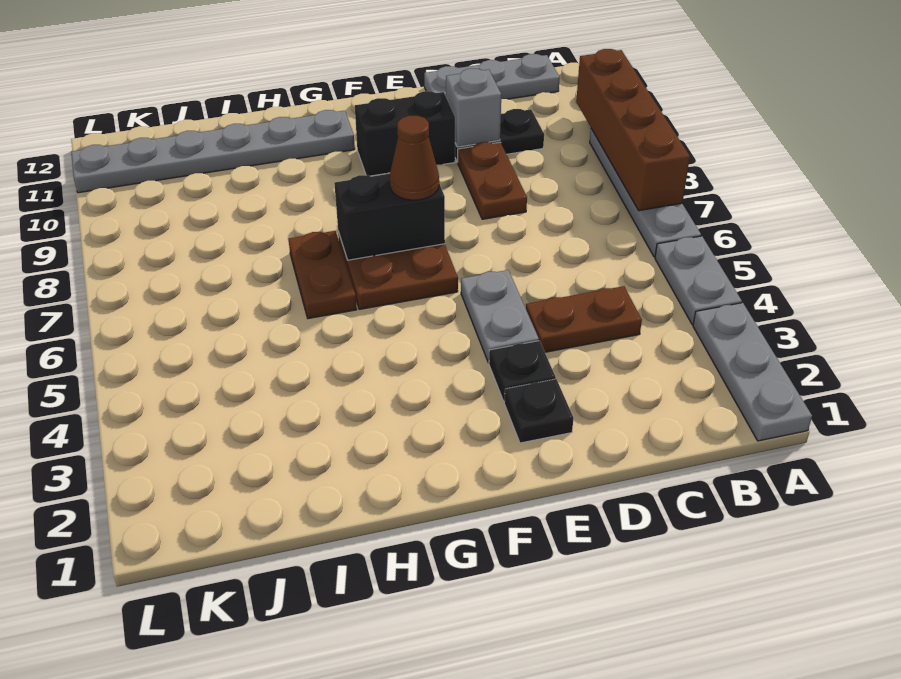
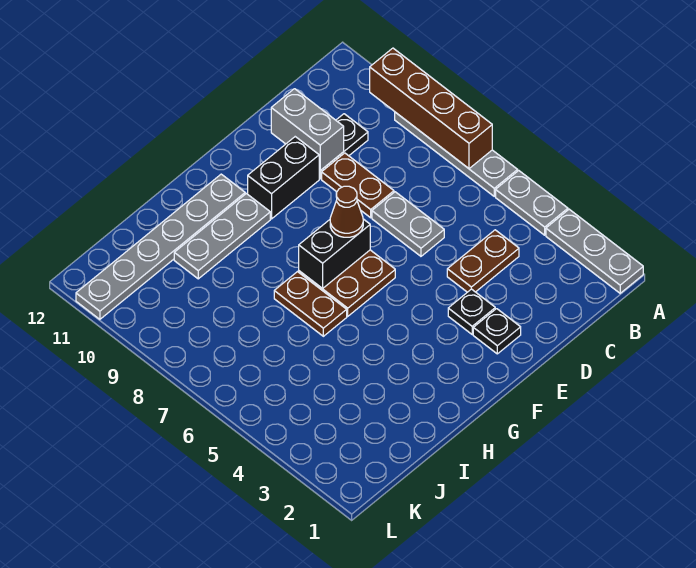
grey 1x3 plate [424,54,560,99] -> grey 1x3 plate moved to [174,194,270,279]
grey 1x1 brick [446,69,501,147] -> grey 1x2 brick [271,89,344,171]
grey 1x2 plate [461,270,539,363] -> grey 1x2 plate moved to [372,192,444,256]

